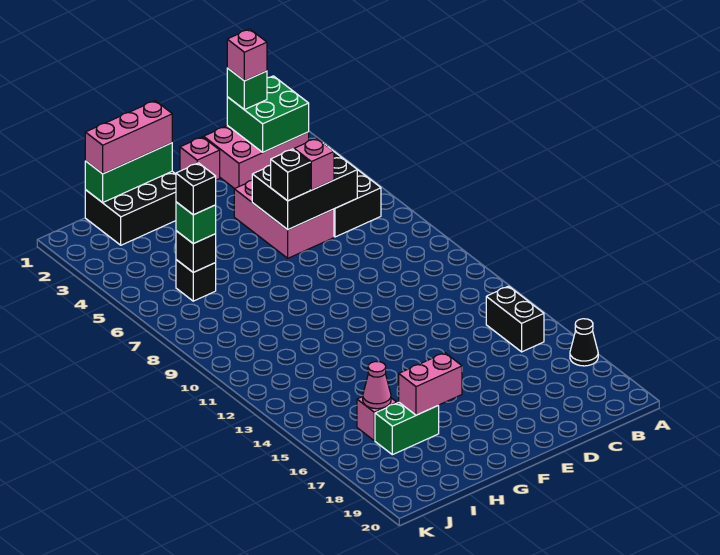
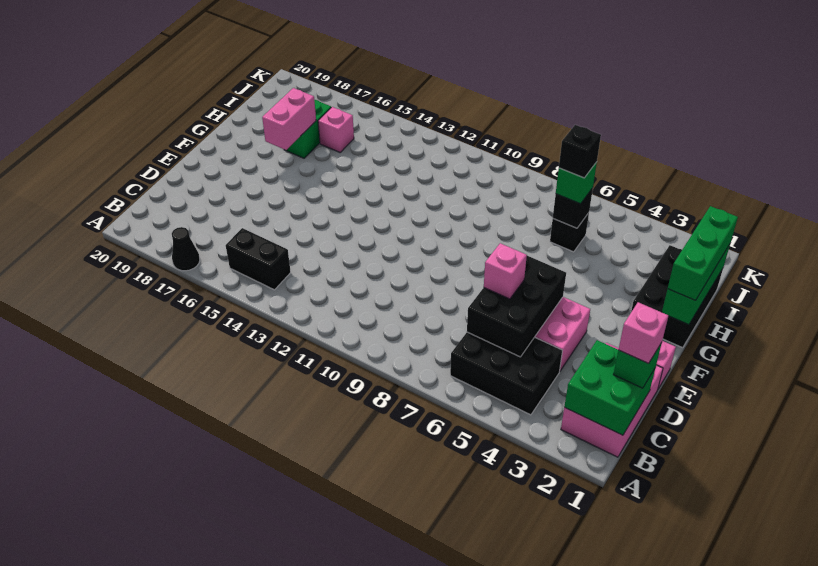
black 1x1 brick [271,149,310,201] -> none
pink 1x3 brick [85,101,172,174] -> green 1x3 brick [668,206,738,300]
pink 1x1 cone [363,361,391,409] -> none

